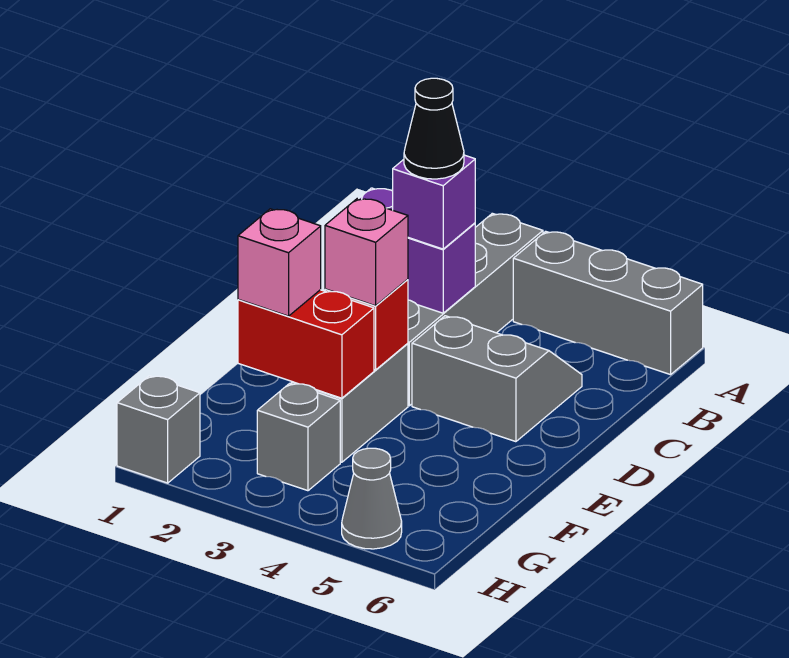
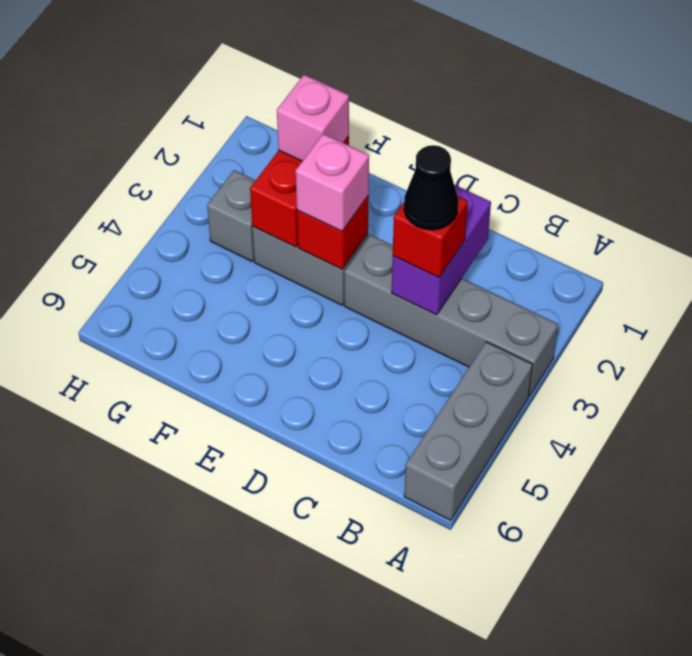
purple 1x1 brick [393,155,475,249] -> red 1x1 brick [393,196,468,277]
grey 2x2 slope [412,316,582,442] -> none
grey 1x1 brick [117,376,200,483] -> none
grey 1x1 cone [342,448,402,549] -> none

